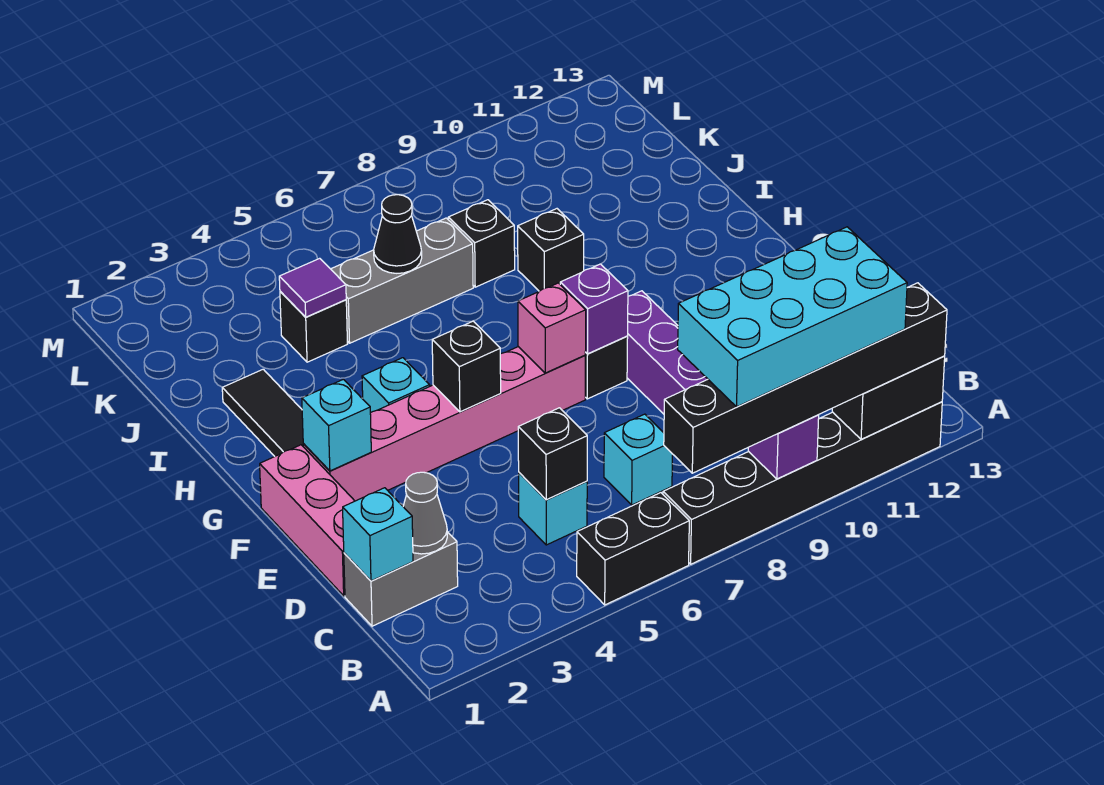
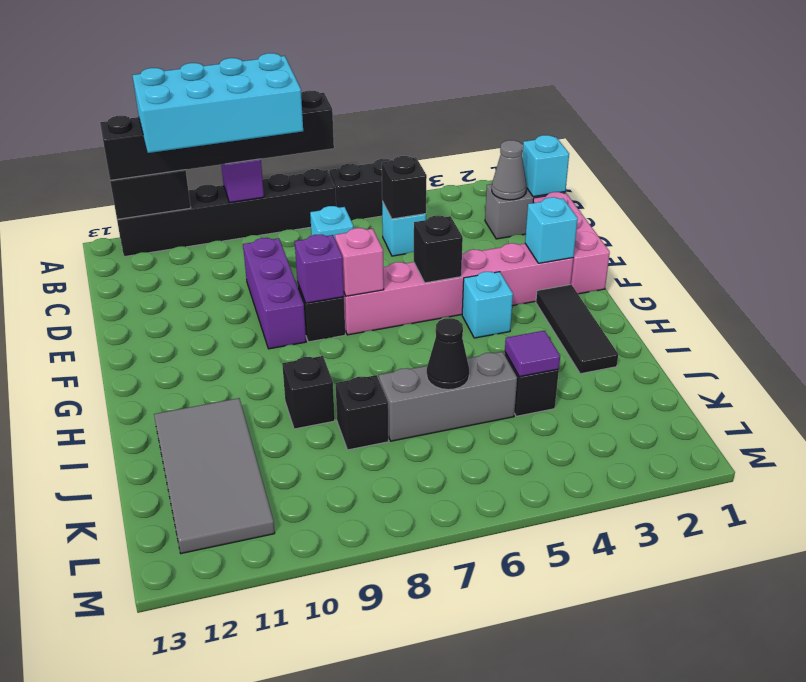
none -> grey 2x4 tile [154,398,275,554]

